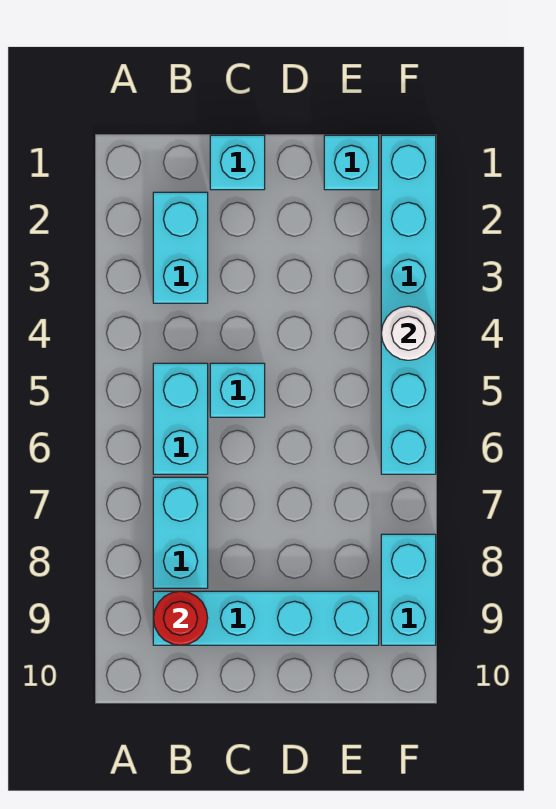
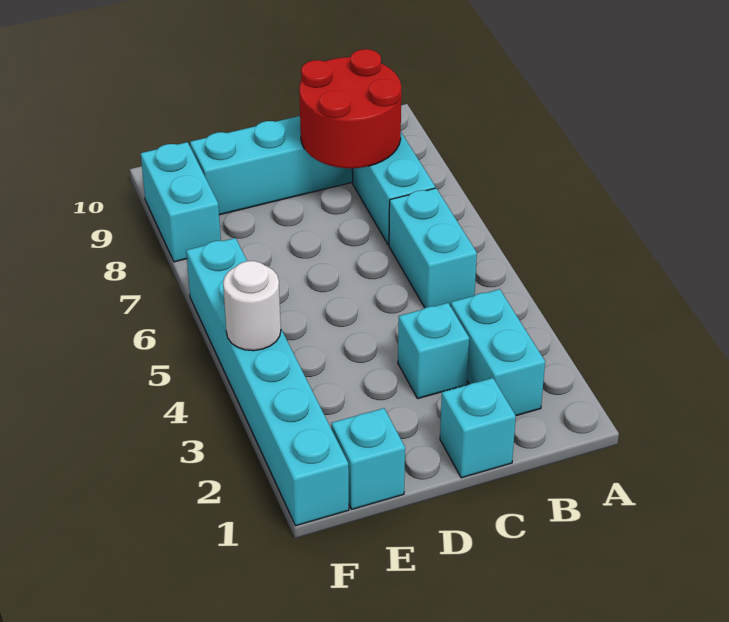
red 1x1 round brick [153,591,208,645] -> red 2x2 round brick [299,49,401,168]
cyan 1x1 brick [210,363,265,417] -> cyan 1x1 brick moved to [398,303,469,399]

